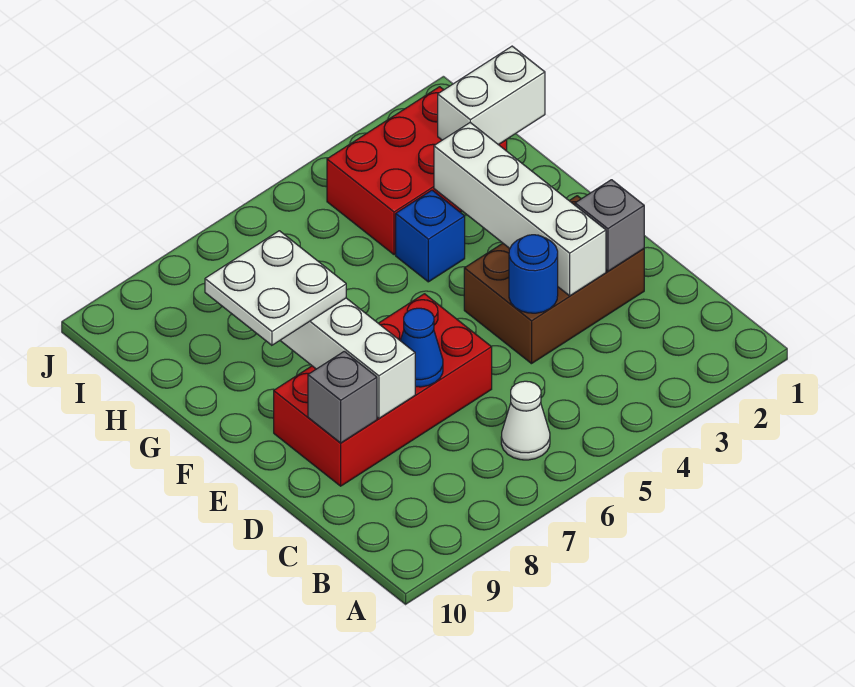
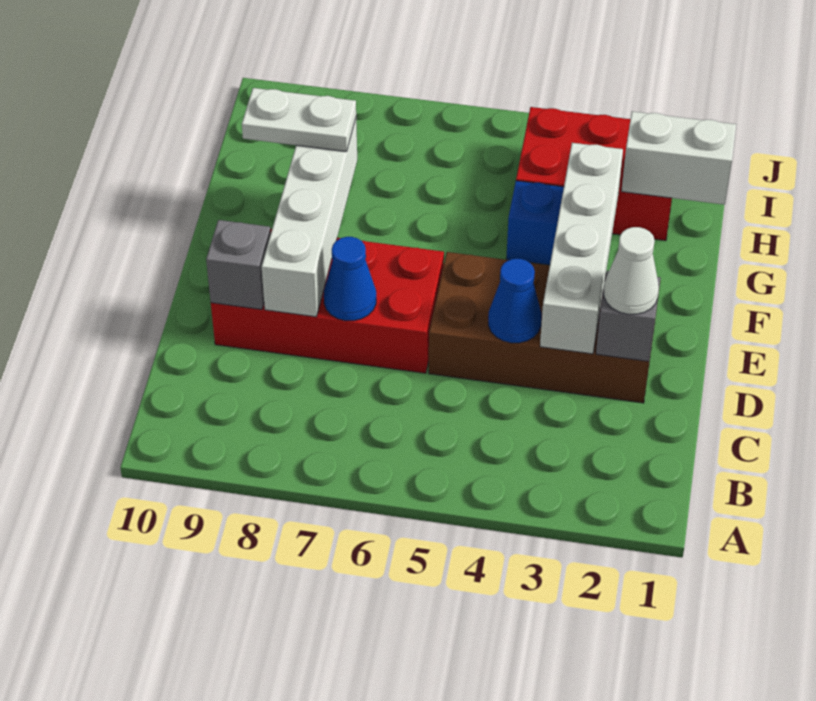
white 1x1 cone [501,381,550,460] -> white 1x1 cone moved to [604,227,659,314]
brown 2x3 brick [464,196,644,364] -> brown 2x4 brick [429,252,659,403]
blue 1x1 round brick [509,235,558,313] -> blue 1x1 cone [488,259,541,343]
white 2x2 plate [205,231,346,345] -> white 1x2 plate [242,88,356,152]

